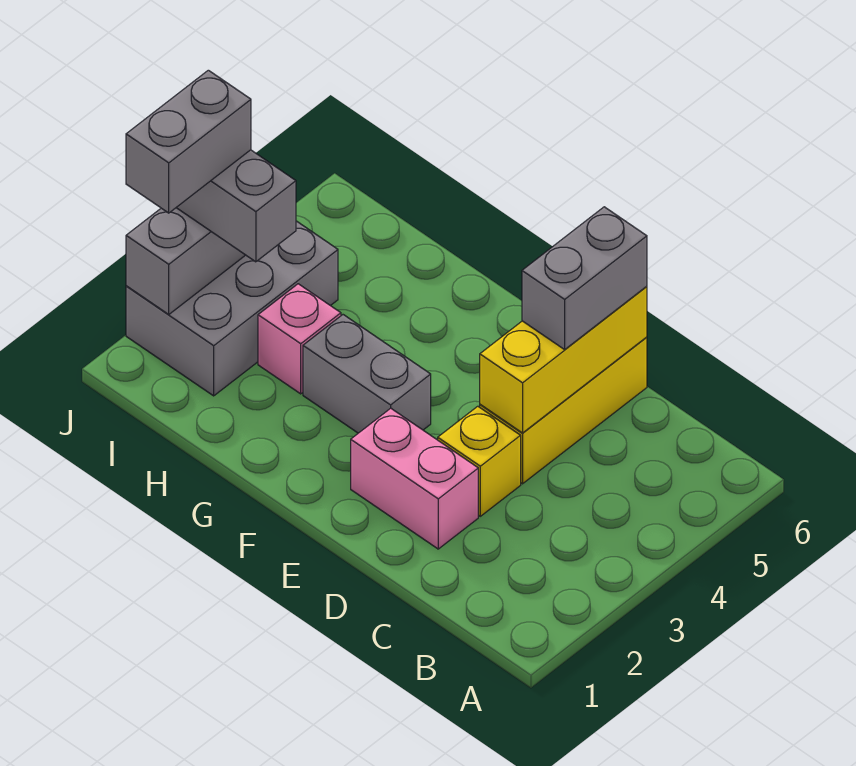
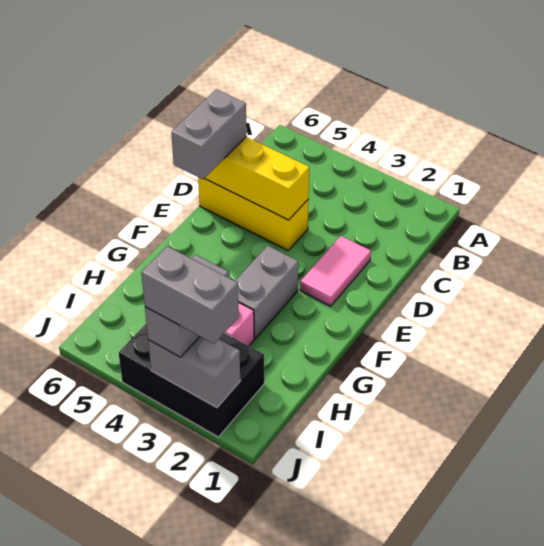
pink 1x2 brick [351,408,478,549] -> pink 1x2 tile [300,236,371,306]
yellow 1x1 brick [438,406,521,516] -> none
grey 1x2 brick [522,207,647,349] -> grey 1x2 brick turned to [171,89,247,179]
grey 2x3 brick [126,221,338,396] -> black 2x3 brick [119,324,264,437]

